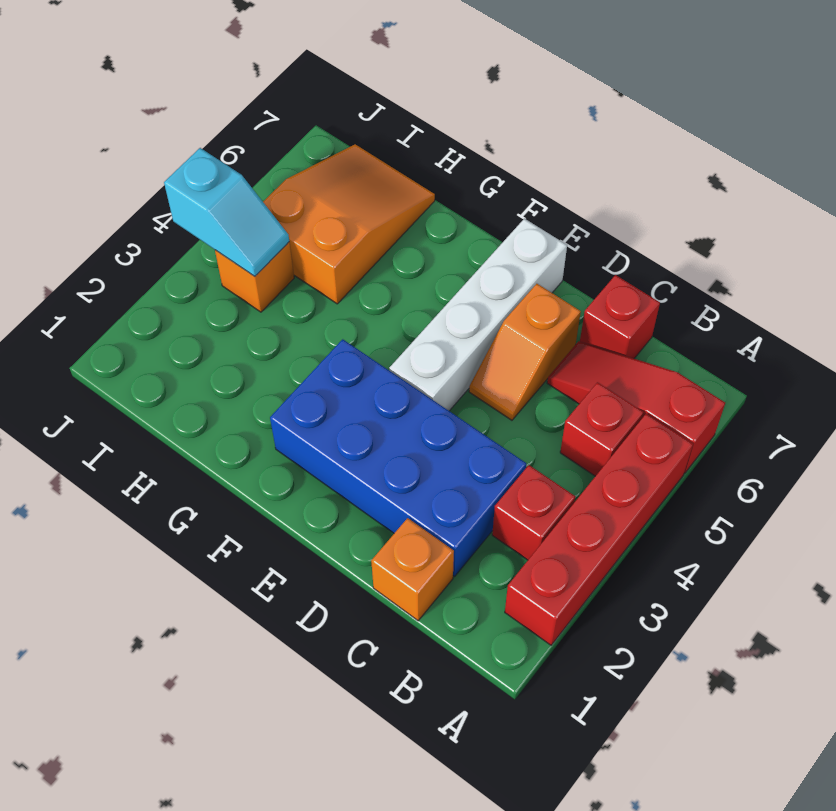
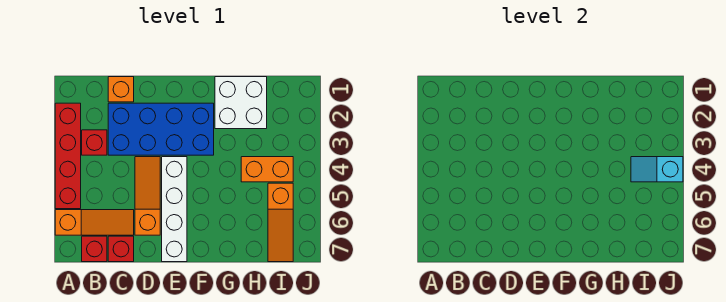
red 1x3 slope [547,341,725,473] -> orange 1x3 slope [55,210,134,235]
red 1x1 brick [560,382,643,476] -> red 1x1 brick moved to [82,236,107,262]
orange 1x2 slope [469,284,581,420] -> orange 1x3 slope [135,157,160,235]
none -> white 2x2 brick [215,77,267,129]
orange 2x3 slope [263,144,435,304] -> orange 1x3 slope [268,183,293,262]
orange 1x1 brick [215,242,294,312] -> orange 1x2 brick [241,157,293,182]

